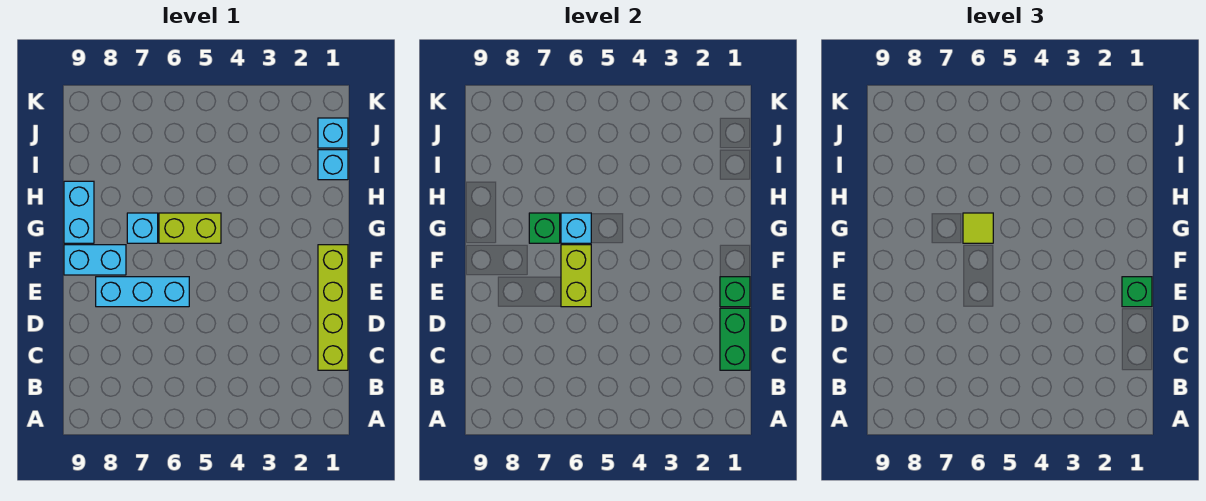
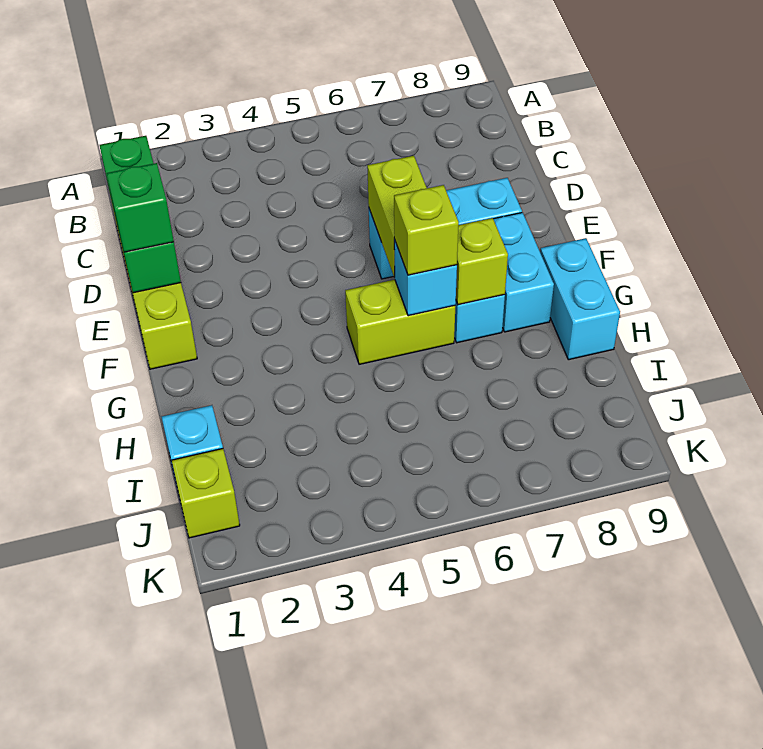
cyan 1x2 brick [64,245,126,275] -> cyan 1x2 brick turned to [493,213,554,332]
lime 1x1 tile [963,213,993,243] -> lime 1x1 brick [394,185,459,275]
green 1x1 brick [529,213,560,243] -> lime 1x1 brick [456,218,508,305]
cyan 1x1 brick [318,118,348,148] -> lime 1x1 brick [172,449,240,538]

